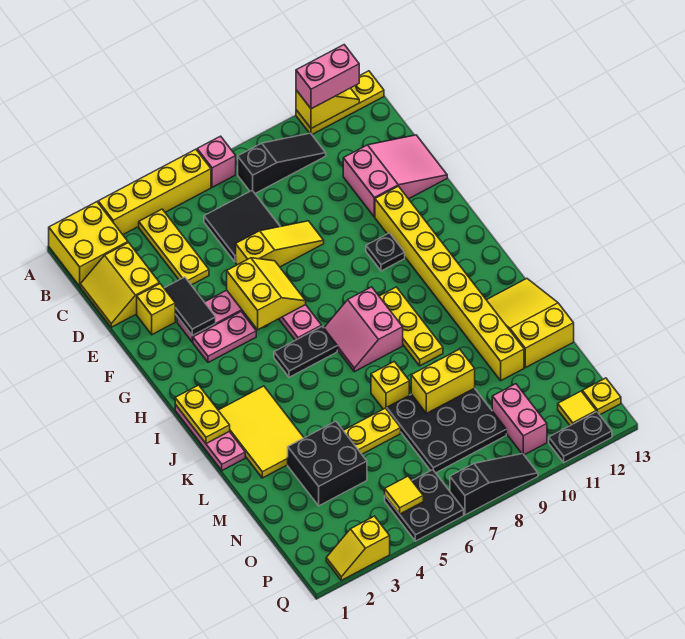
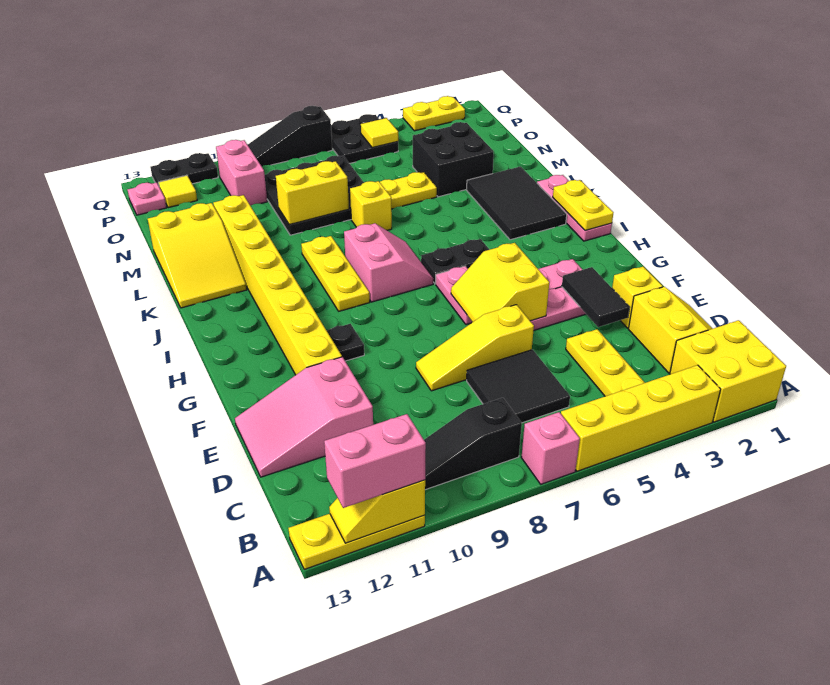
yellow 2x3 tile [218,386,304,478] -> black 2x3 tile [467,167,567,240]
yellow 1x1 plate [582,378,621,415] -> pink 1x1 plate [128,183,166,215]
yellow 1x2 slope [326,516,390,580] -> yellow 1x2 plate [403,96,465,131]

